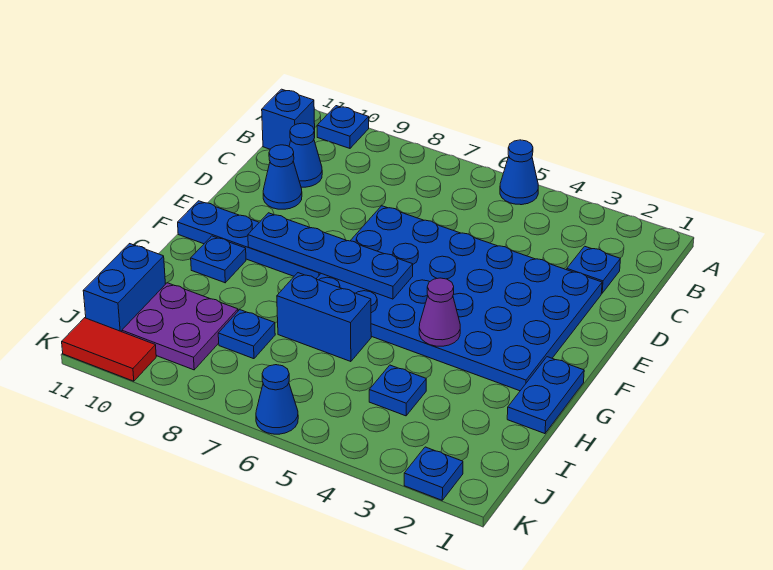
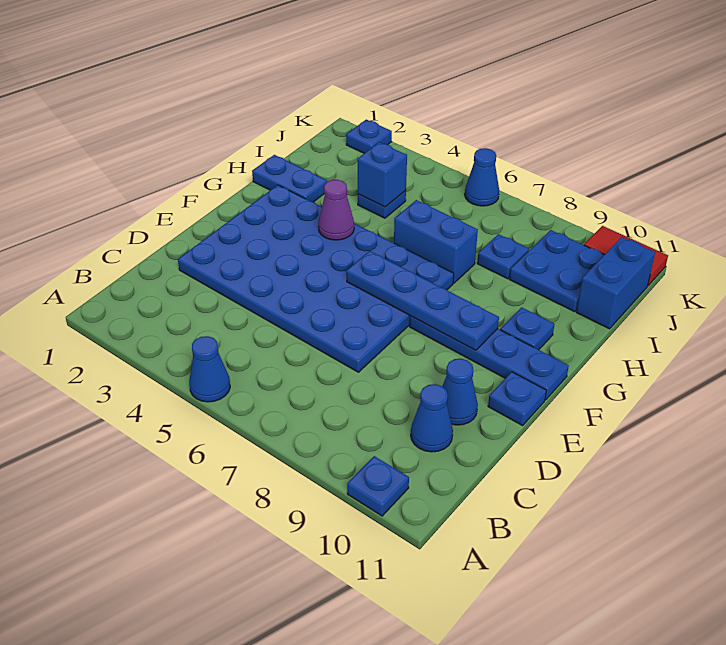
blue 1x1 brick [262,89,315,149] -> blue 1x1 brick moved to [358,142,407,207]
blue 1x1 plate [567,246,620,293] -> blue 1x1 plate moved to [488,372,546,426]
blue 1x2 plate [507,357,584,434] -> blue 1x2 plate turned to [252,155,327,202]
purple 2x2 plate [122,283,238,370] -> blue 2x2 plate [509,230,604,312]

